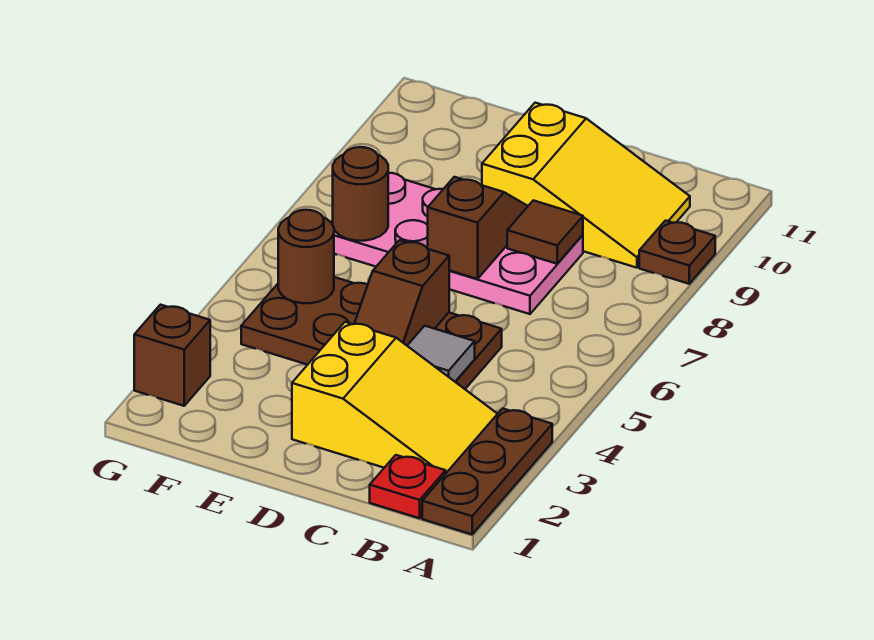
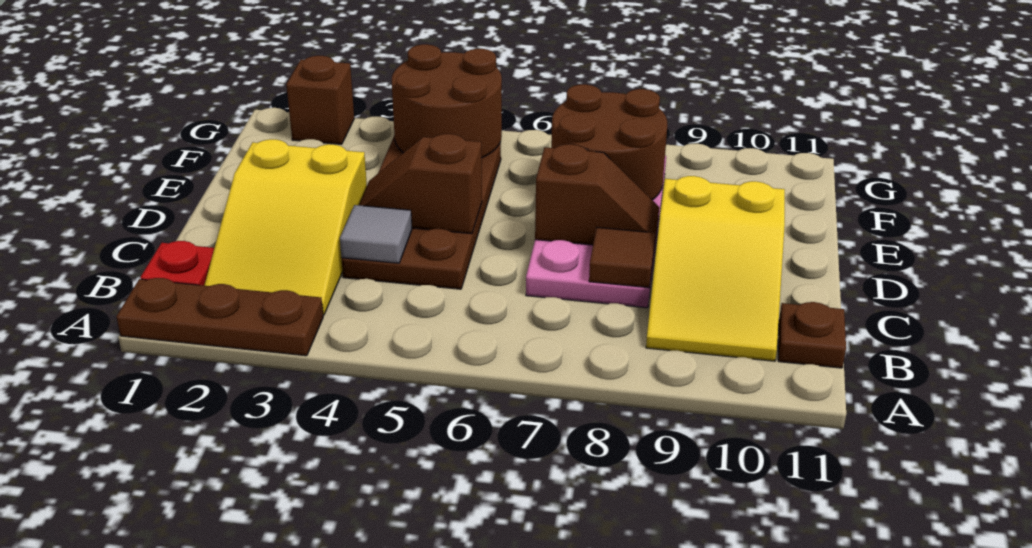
brown 1x1 plate [639,221,715,284] -> brown 1x1 plate moved to [778,302,846,368]
brown 1x1 round brick [278,210,334,303] -> brown 2x2 round brick [392,44,502,158]
brown 1x1 round brick [333,147,388,241] -> brown 2x2 round brick [551,84,668,200]

